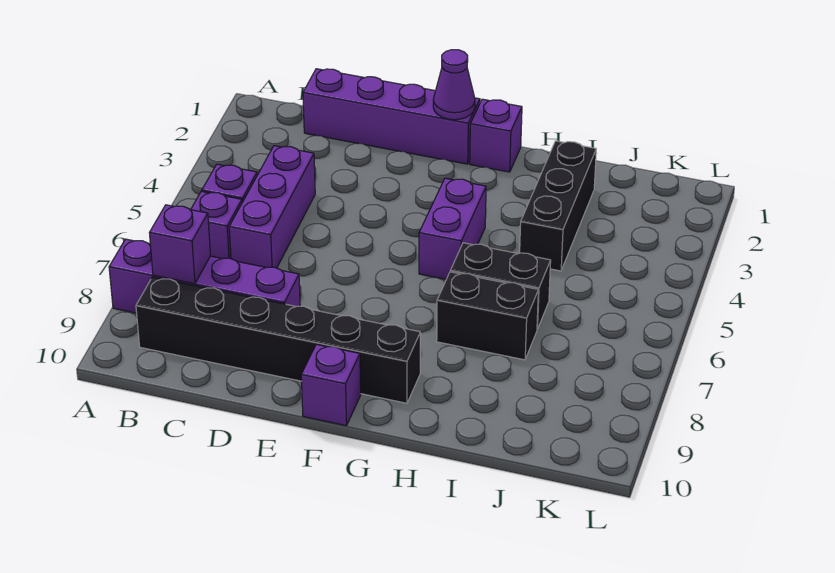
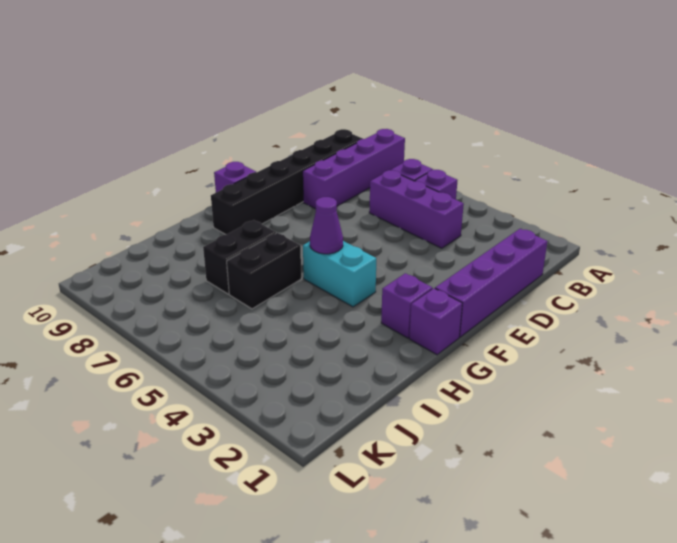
purple 1x1 brick [150,205,210,284] -> purple 1x1 brick moved to [381,273,433,338]
purple 1x1 cone [433,50,475,120] -> purple 1x1 cone moved to [310,197,343,254]
purple 1x2 brick [419,178,486,279] -> cyan 1x2 brick [303,241,376,307]
black 1x3 brick [520,141,596,271] -> none

